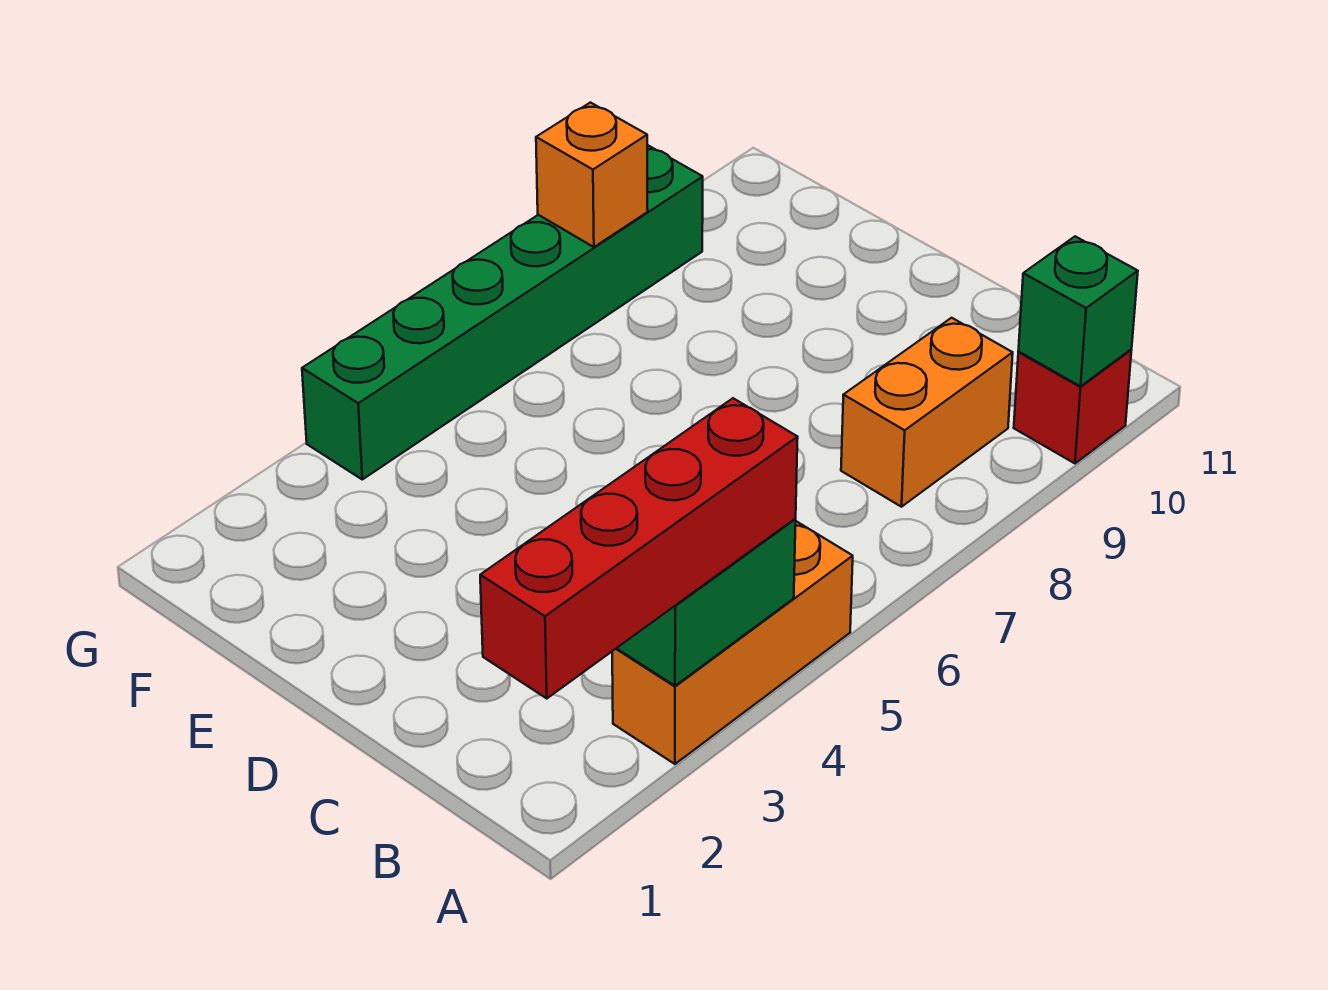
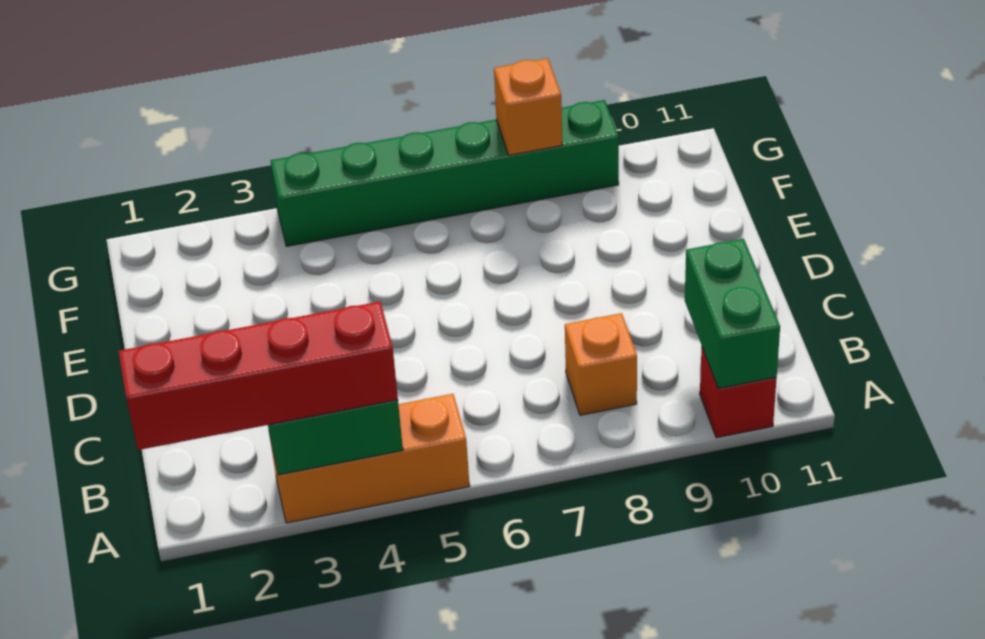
green 1x1 brick [1018,236,1138,386] -> green 1x2 brick [685,239,780,389]
orange 1x2 brick [841,318,1013,507] -> orange 1x1 brick [565,313,637,415]

